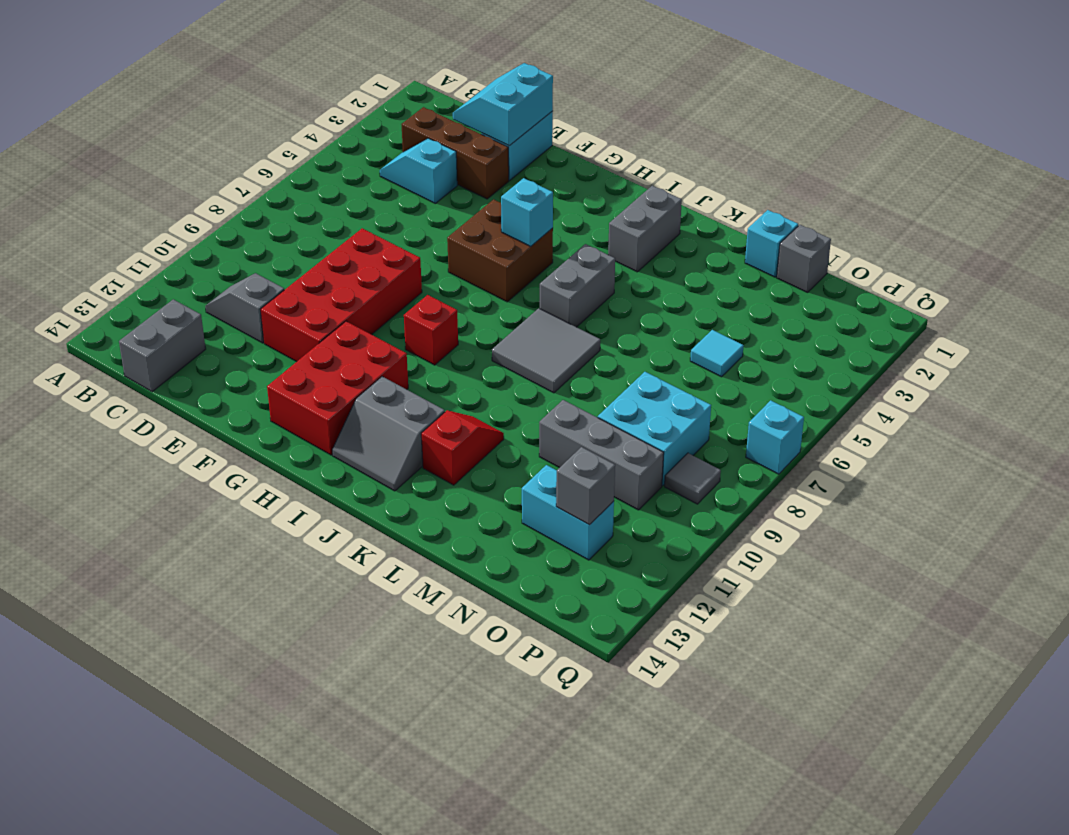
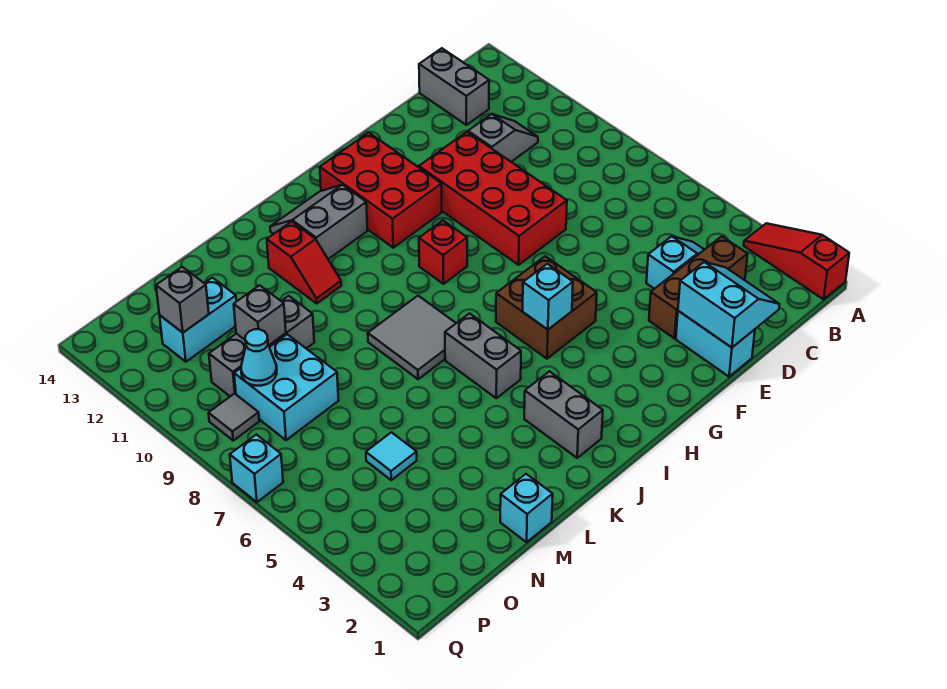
none -> red 1x3 slope [744,223,849,299]
grey 1x1 brick [777,225,831,292] -> grey 1x1 brick moved to [234,285,286,345]
none -> cyan 1x1 cone [241,329,277,386]

